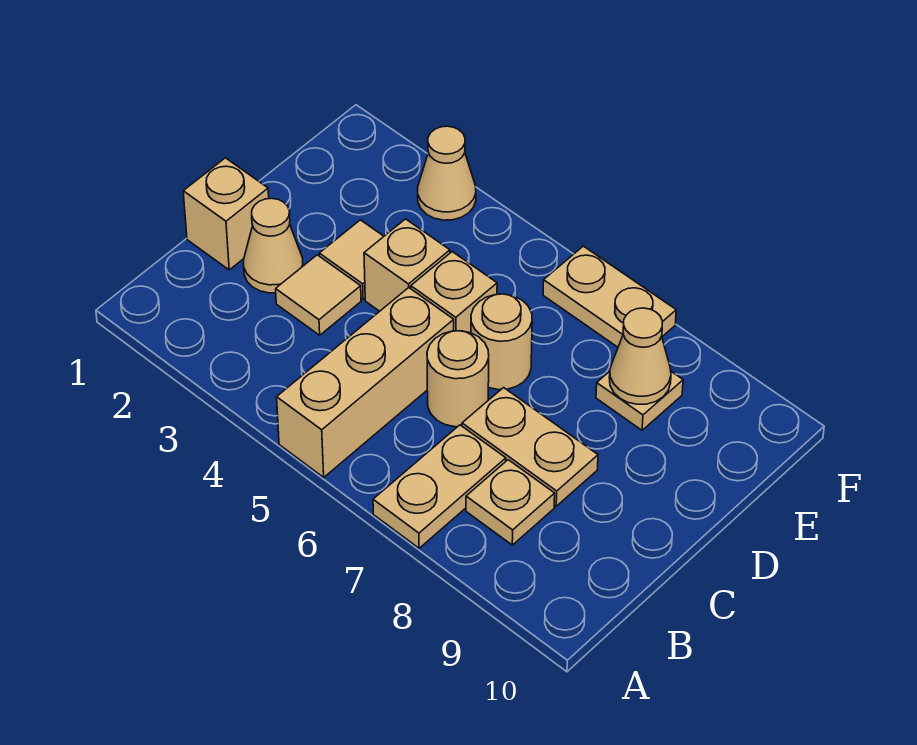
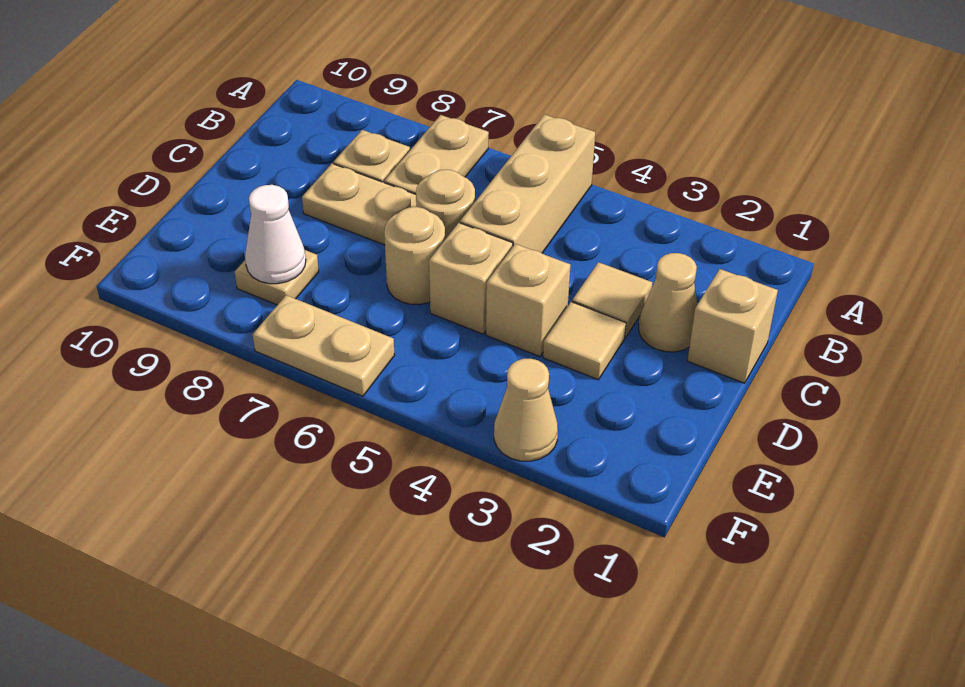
tan 1x1 cone [609,308,671,404] -> white 1x1 cone [245,185,306,284]

